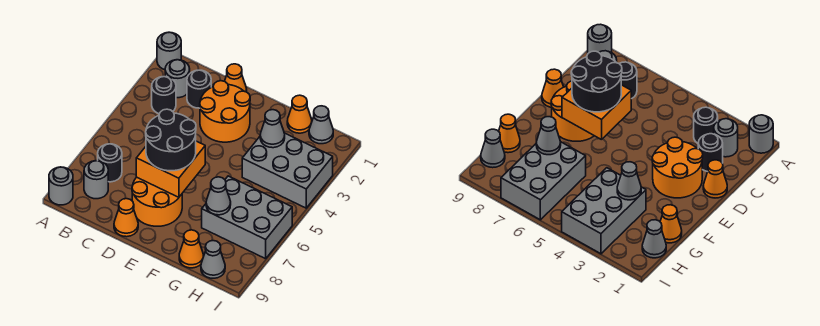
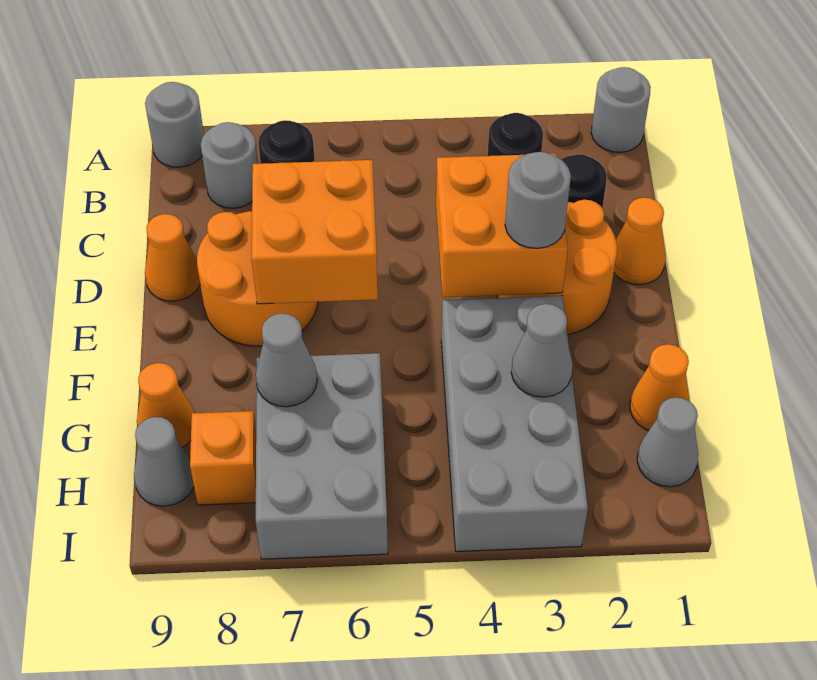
grey 1x1 round brick [165,60,190,98] -> grey 1x1 round brick moved to [505,152,571,248]
none -> orange 2x2 brick [436,154,568,297]
black 2x2 round brick [146,109,196,171] -> none
grey 2x3 brick [242,133,333,208] -> grey 2x4 brick [441,296,588,551]
none -> orange 1x1 brick [190,411,256,505]

